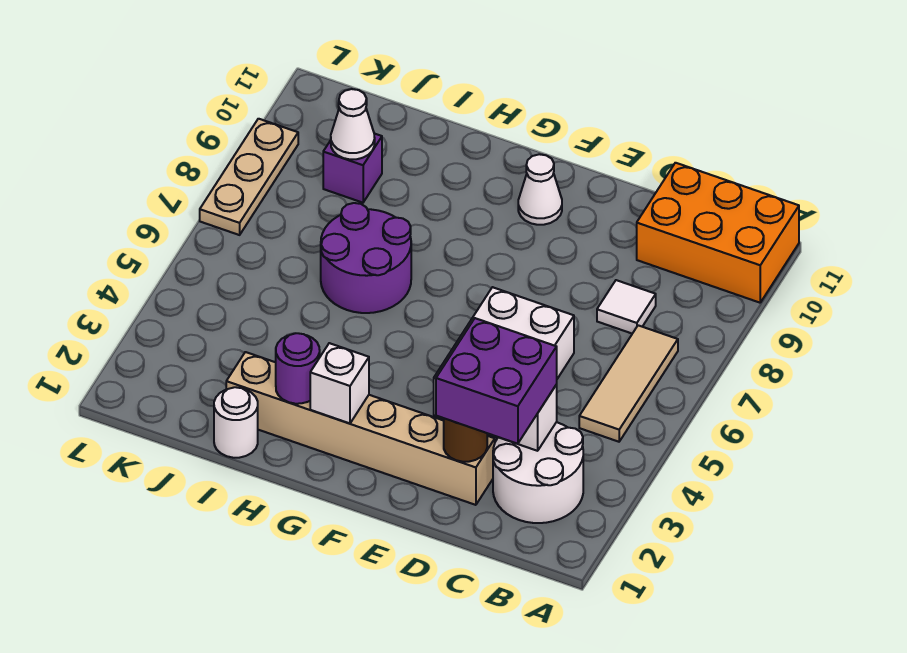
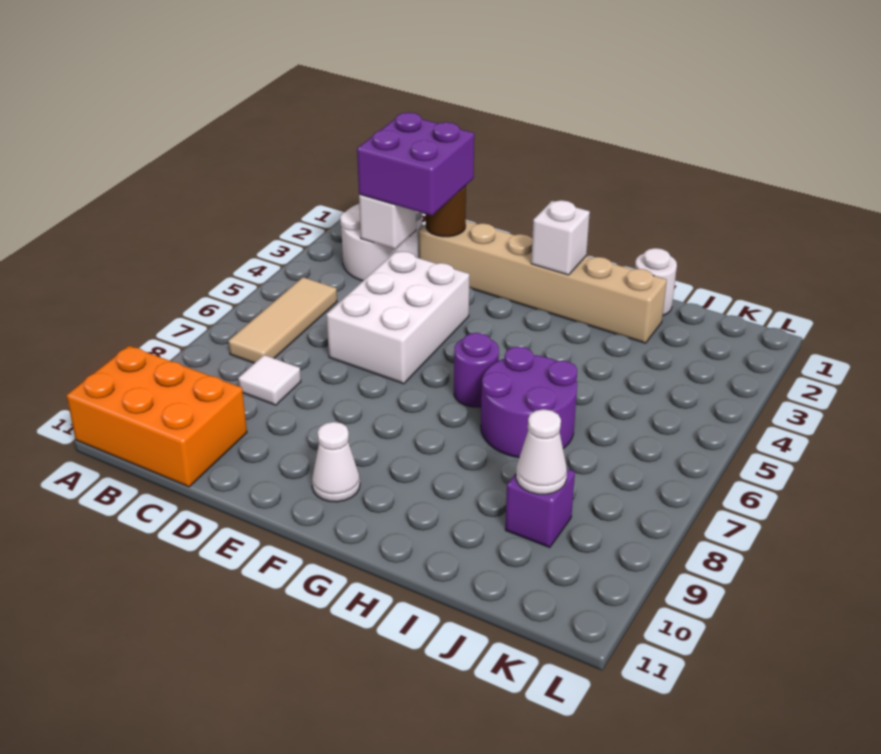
purple 1x1 round brick [276,333,320,404] -> purple 1x1 round brick moved to [454,333,499,407]
tan 1x3 plate [200,119,298,235] -> none

